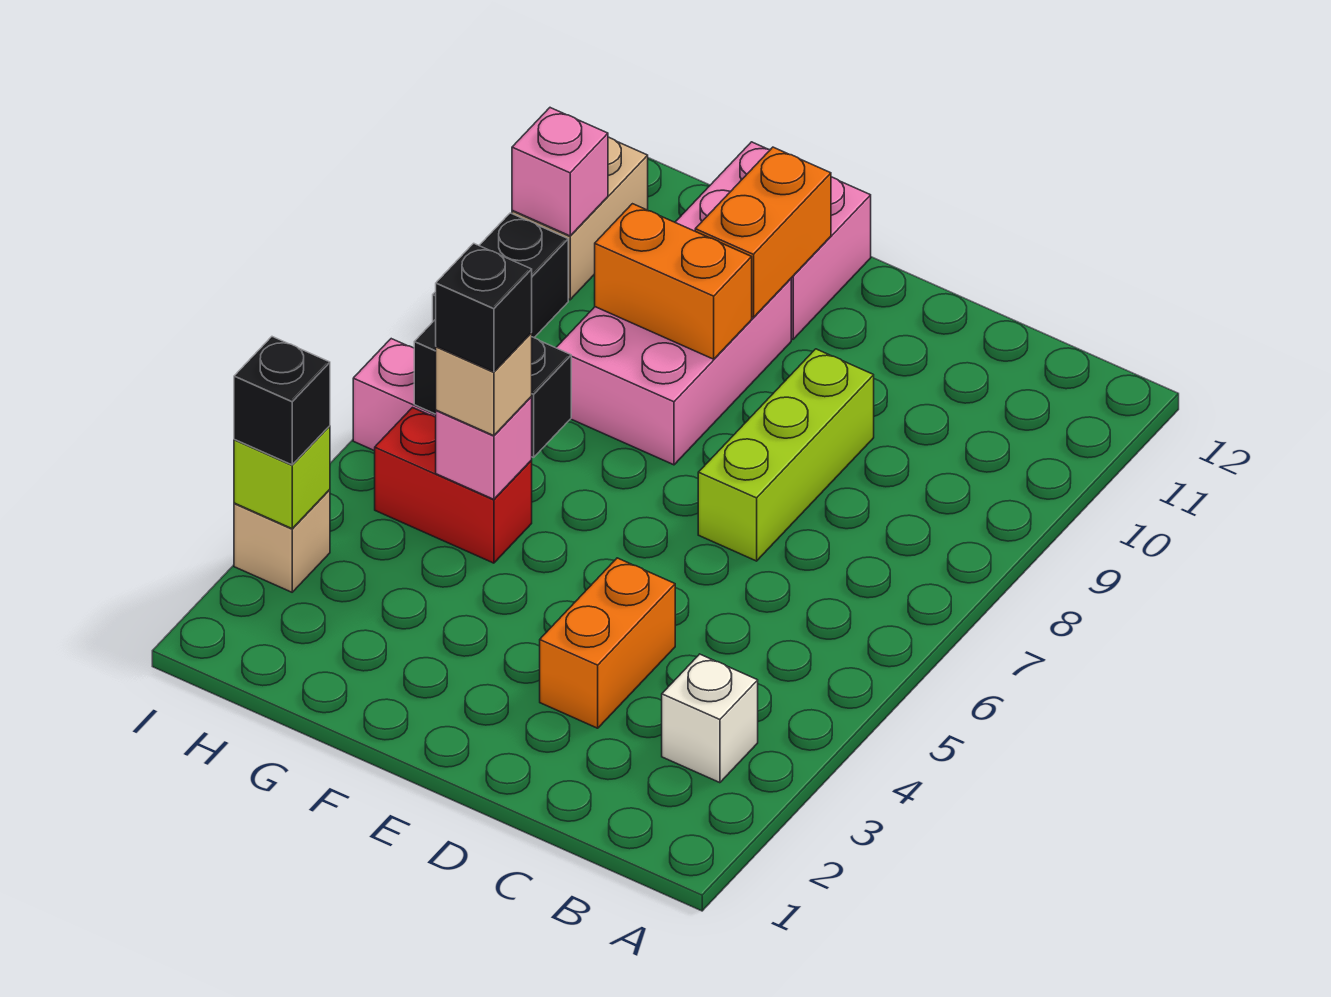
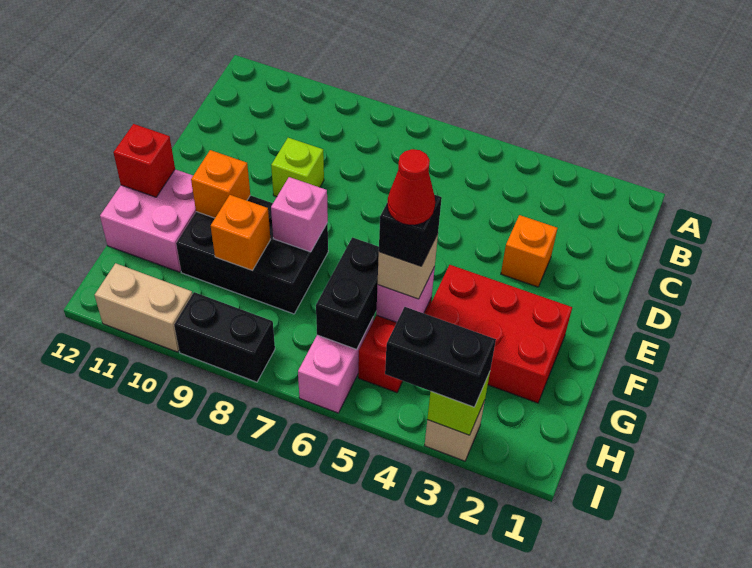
white 1x1 brick [662,654,758,783] -> none
orange 1x2 brick [540,558,675,728] -> orange 1x1 brick [501,215,557,287]
lime 1x3 brick [698,349,874,561] -> lime 1x1 brick [271,138,324,197]
none -> red 2x3 brick [426,265,572,403]
pink 2x3 brick [556,279,791,465] -> black 2x3 brick [176,195,328,314]
orange 1x2 brick [595,204,752,359] -> orange 1x1 brick [211,195,270,270]
orange 1x2 brick [695,147,831,318] -> orange 1x1 brick [191,150,250,218]
none -> red 1x1 brick [113,124,175,197]
none -> red 1x1 cone [387,149,435,225]
black 1x1 brick [234,337,330,465] -> black 1x2 brick [385,307,496,407]
pink 1x1 brick [512,108,608,236] -> pink 1x1 brick moved to [271,177,328,252]

